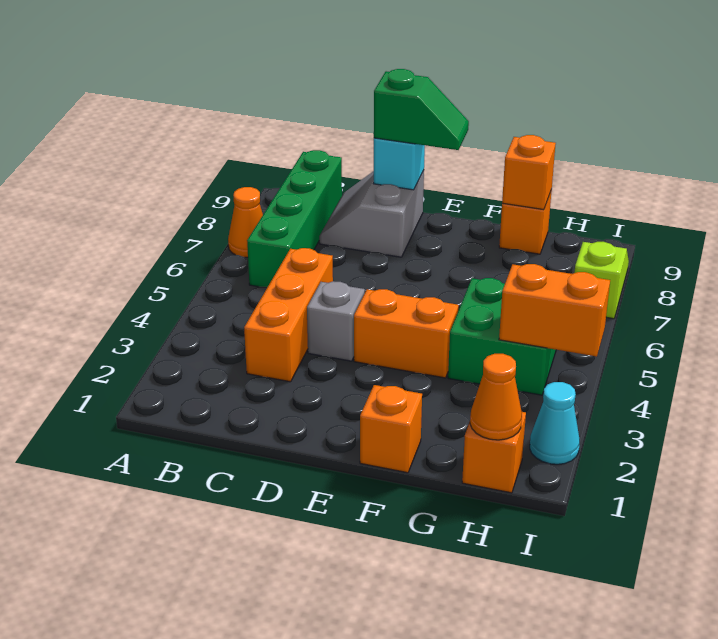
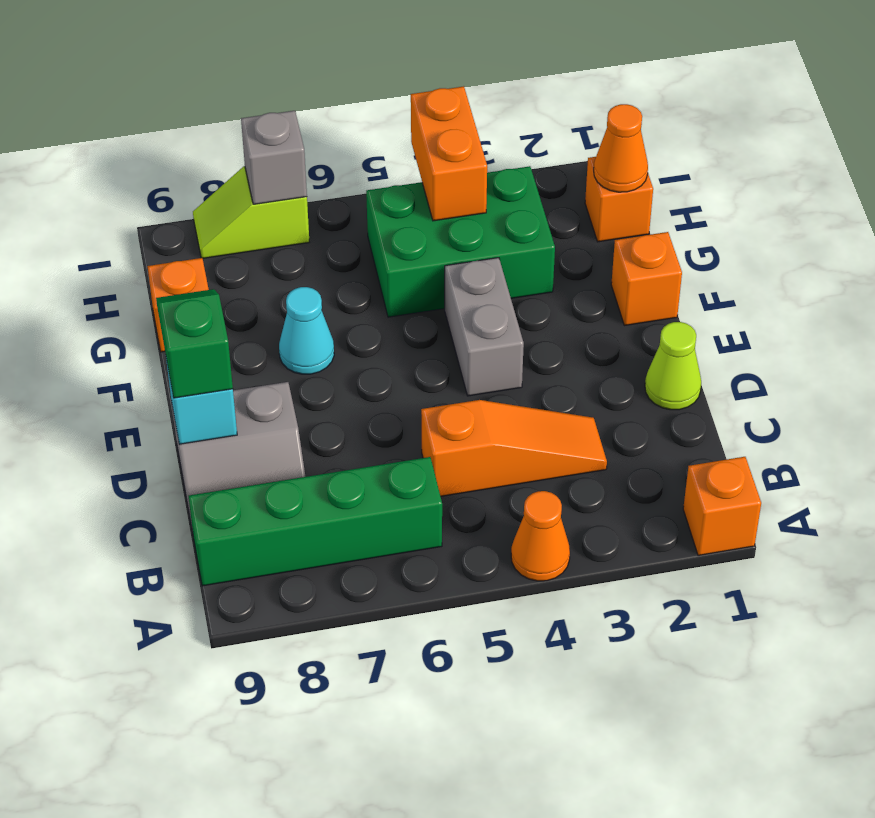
orange 1x1 cone [228,187,263,257] -> orange 1x1 cone moved to [511,491,570,581]
orange 1x3 brick [244,248,333,382] -> orange 1x3 slope [421,400,607,496]
none -> lime 1x1 cone [645,322,701,410]
grey 1x1 brick [307,281,365,361] -> grey 1x1 brick moved to [241,111,307,204]
orange 1x2 brick [354,289,459,378] -> grey 1x2 brick [445,258,524,396]
green 2x2 brick [448,278,556,395] -> green 2x3 brick [366,166,555,317]
orange 1x1 brick [502,135,556,210] -> orange 1x1 brick moved to [683,457,761,555]
cyan 1x1 cone [530,382,580,464] -> cyan 1x1 cone moved to [279,287,334,374]

